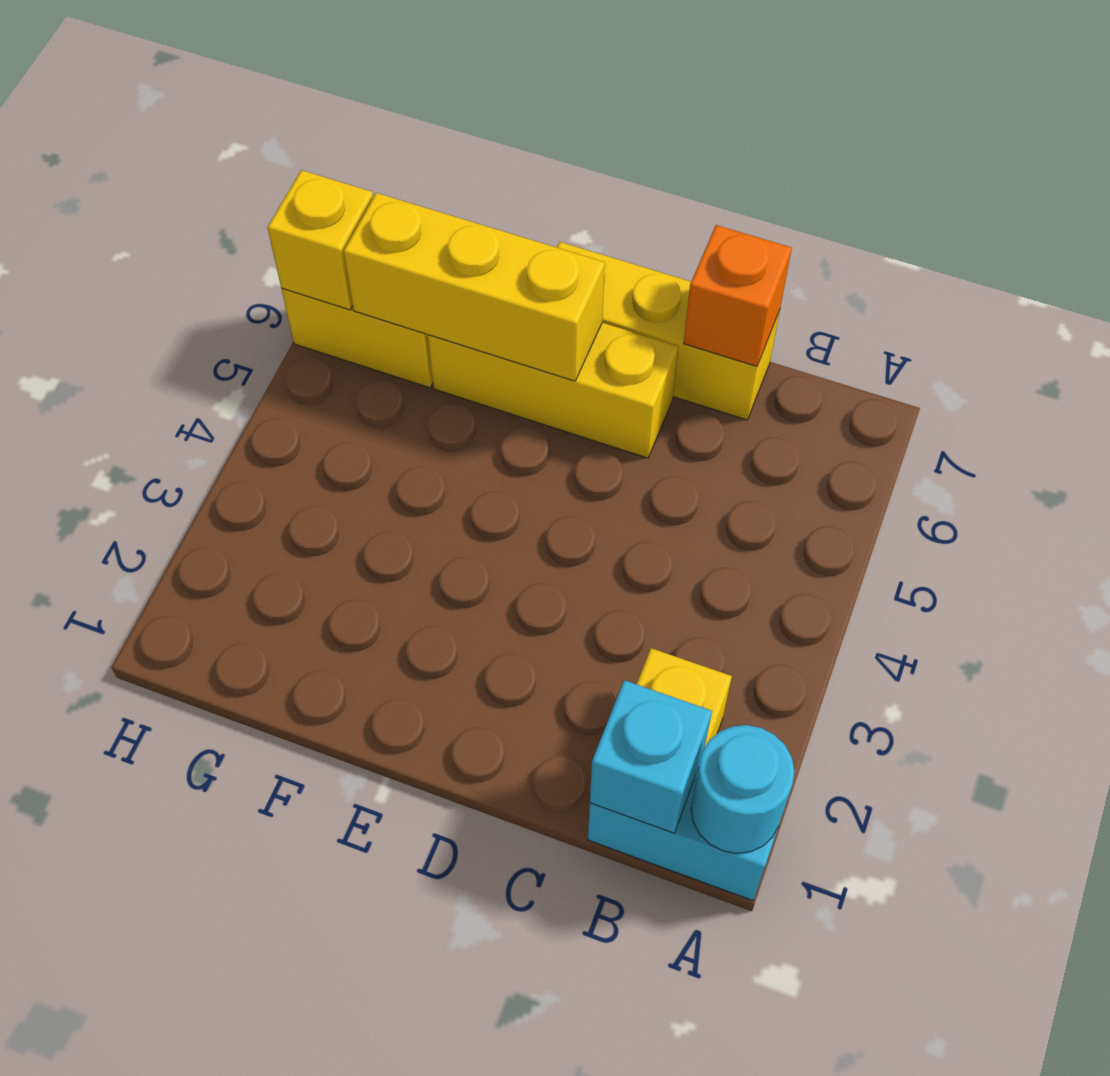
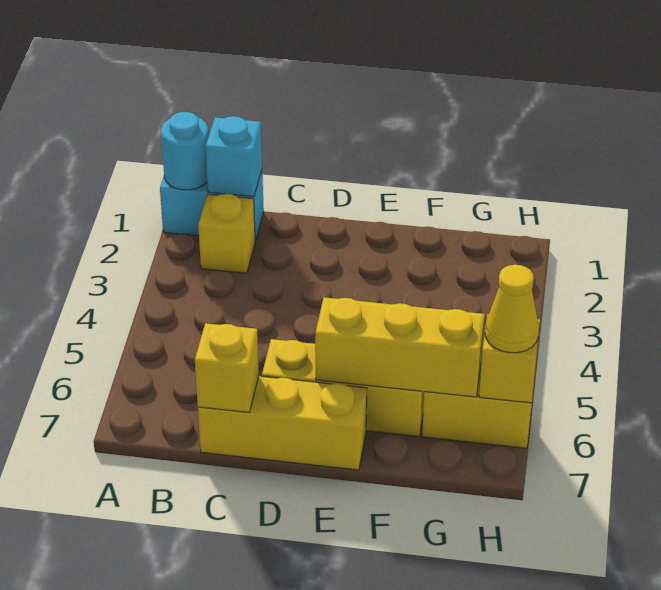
orange 1x1 brick [684,225,792,366] -> yellow 1x1 brick [195,323,259,412]
none -> yellow 1x1 cone [485,265,539,353]

